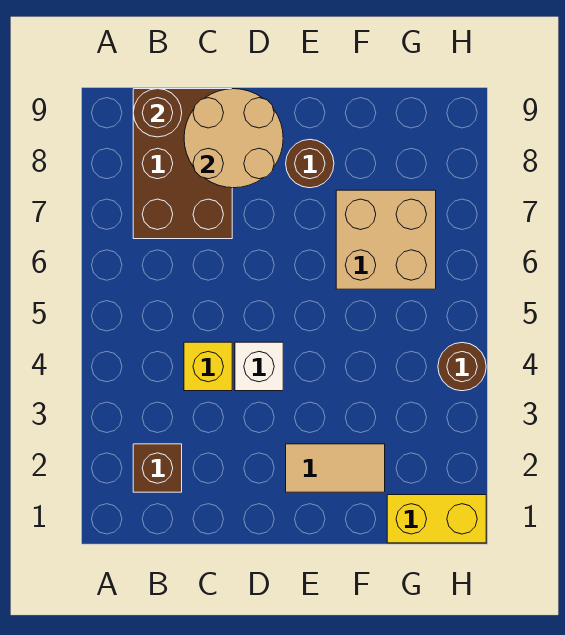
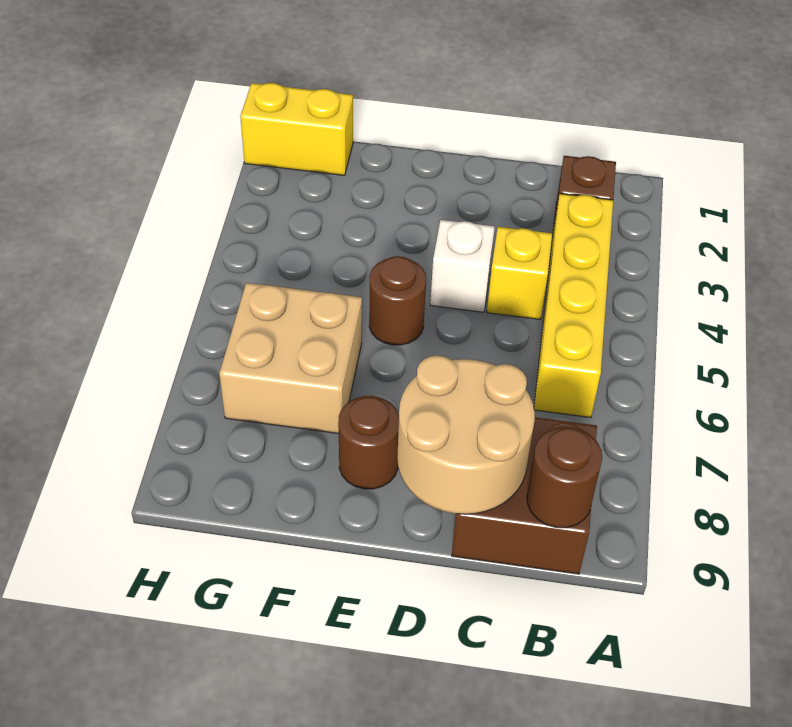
none -> yellow 1x4 brick [534,194,613,418]
brown 2x3 brick [133,89,232,239] -> brown 2x2 brick [452,417,597,574]
tan 1x2 tile [286,444,385,492] -> none
brown 1x1 round brick [438,343,486,391] -> brown 1x1 round brick moved to [369,256,426,345]

